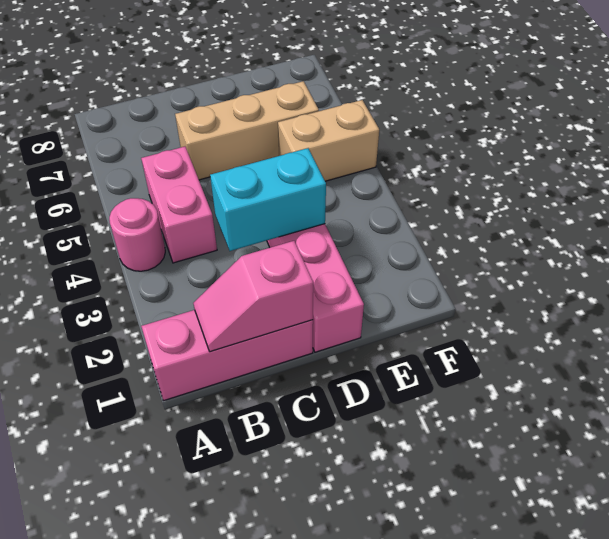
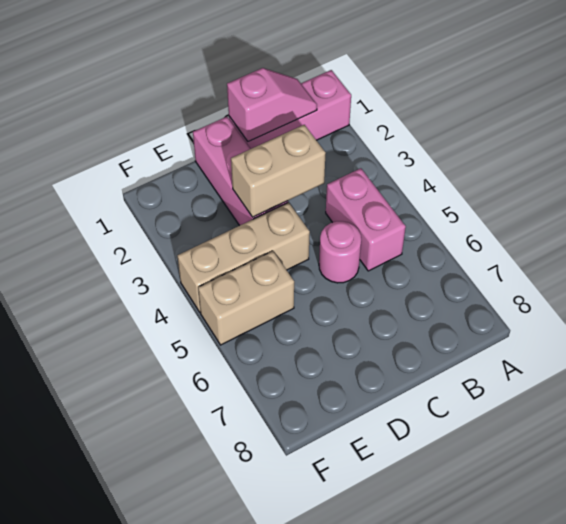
pink 1x1 round brick [109,198,165,271] -> pink 1x1 round brick moved to [319,221,361,283]
cyan 1x2 brick [210,148,326,251] -> tan 1x2 brick [231,125,326,217]
tan 1x3 brick [175,81,319,180] -> tan 1x3 brick moved to [178,203,310,312]

